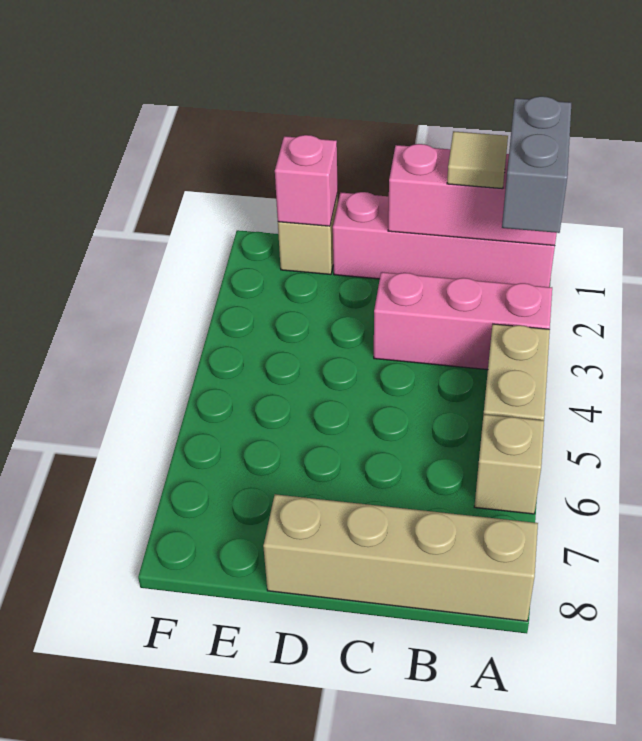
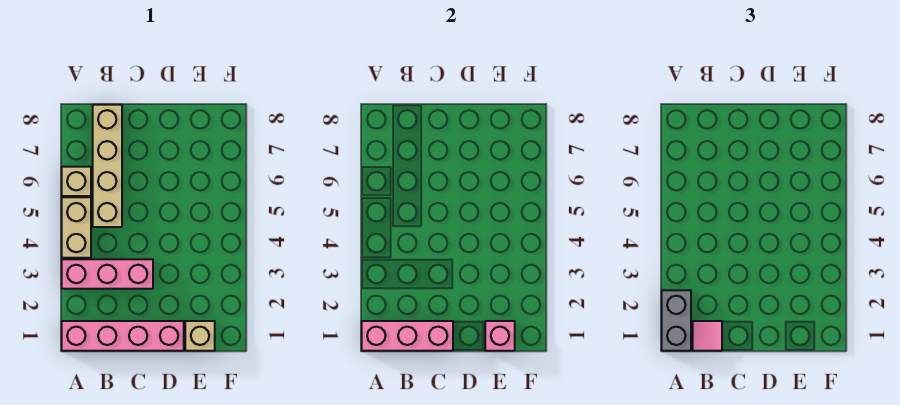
tan 1x4 brick [263,494,538,621] -> tan 1x4 brick turned to [93,105,122,227]
tan 1x1 tile [447,131,508,189] -> pink 1x1 tile [693,321,722,351]

